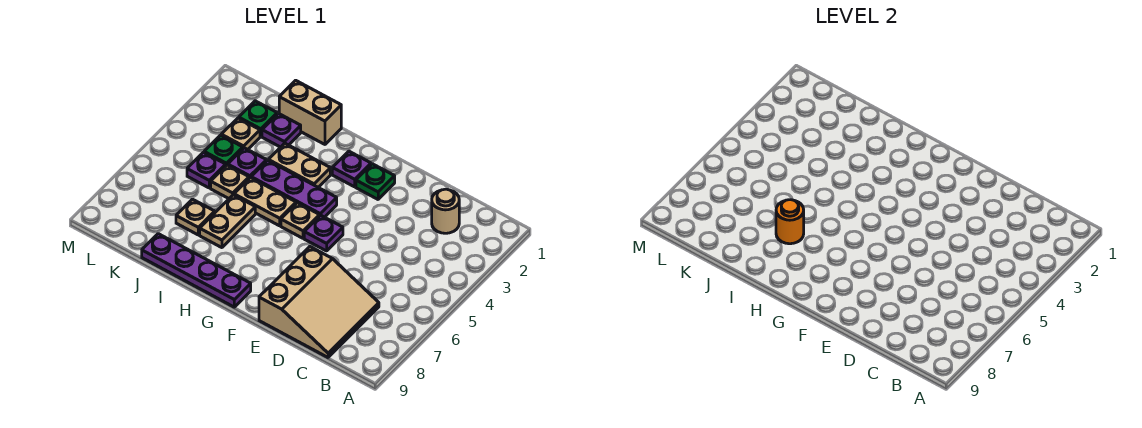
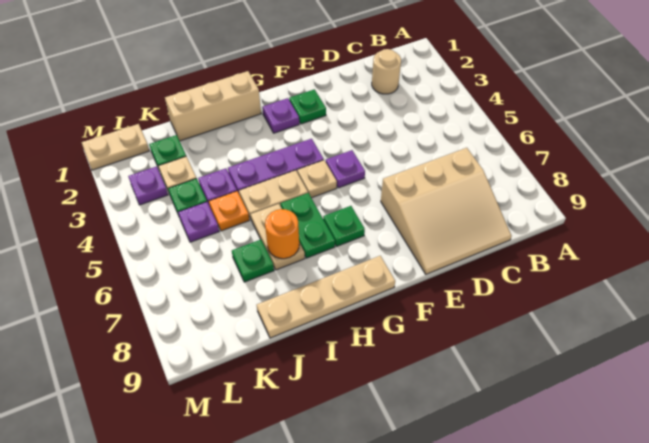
tan 3x3 slope [259,247,379,357] -> tan 3x3 slope turned to [381,148,511,274]
none -> green 1x1 plate [323,206,365,246]
purple 1x4 plate [142,234,251,307] -> tan 1x4 plate [257,256,395,338]
tan 1x2 plate [268,143,330,187] -> tan 1x2 plate moved to [82,124,149,170]
none -> green 1x2 plate [281,193,335,258]
tan 1x2 brick [279,80,341,144] -> tan 1x3 brick [165,71,261,141]
purple 1x1 plate [262,114,301,147] -> purple 1x1 plate moved to [128,166,168,205]
tan 1x1 plate [211,165,249,199] -> orange 1x1 plate [209,191,249,231]
tan 1x1 plate [176,199,215,235] -> green 1x1 plate [232,240,274,282]

